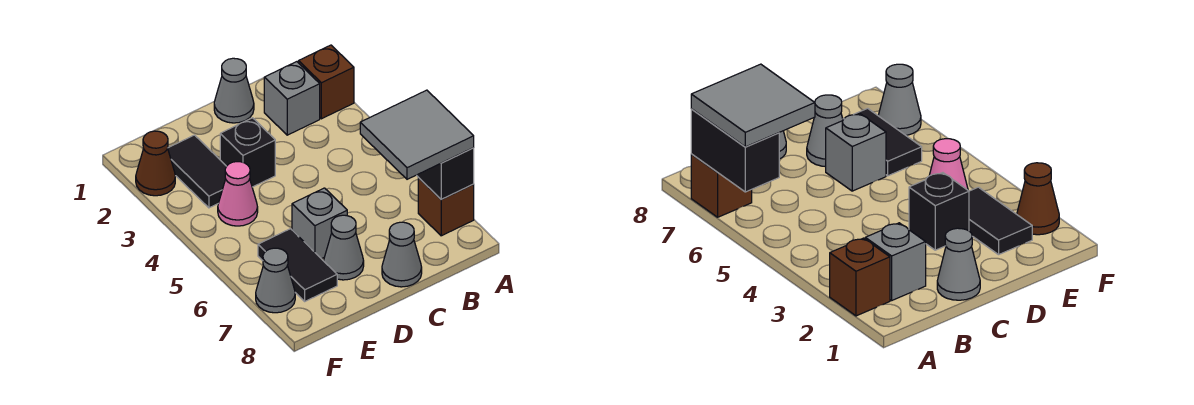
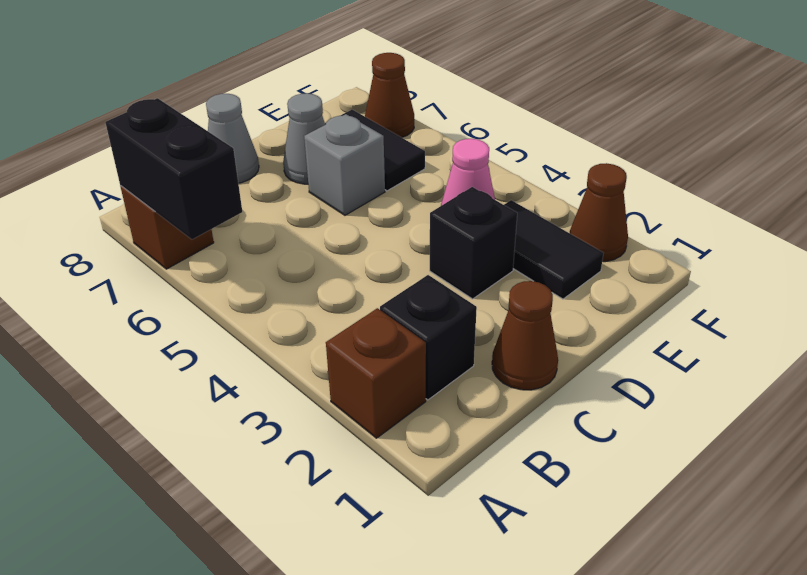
grey 2x2 tile [360,90,474,179] -> none
grey 1x1 brick [264,62,320,135] -> black 1x1 brick [380,275,477,400]
grey 1x1 cone [214,58,254,123] -> brown 1x1 cone [492,281,558,390]
grey 1x1 cone [256,248,295,313] -> brown 1x1 cone [365,53,414,138]

